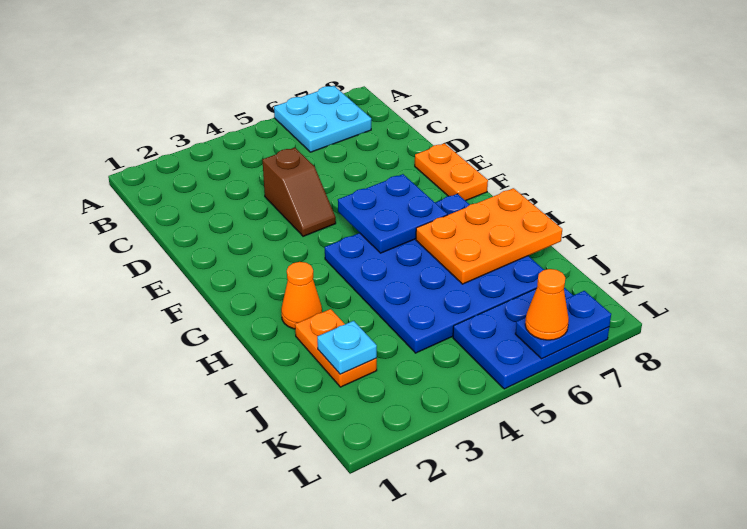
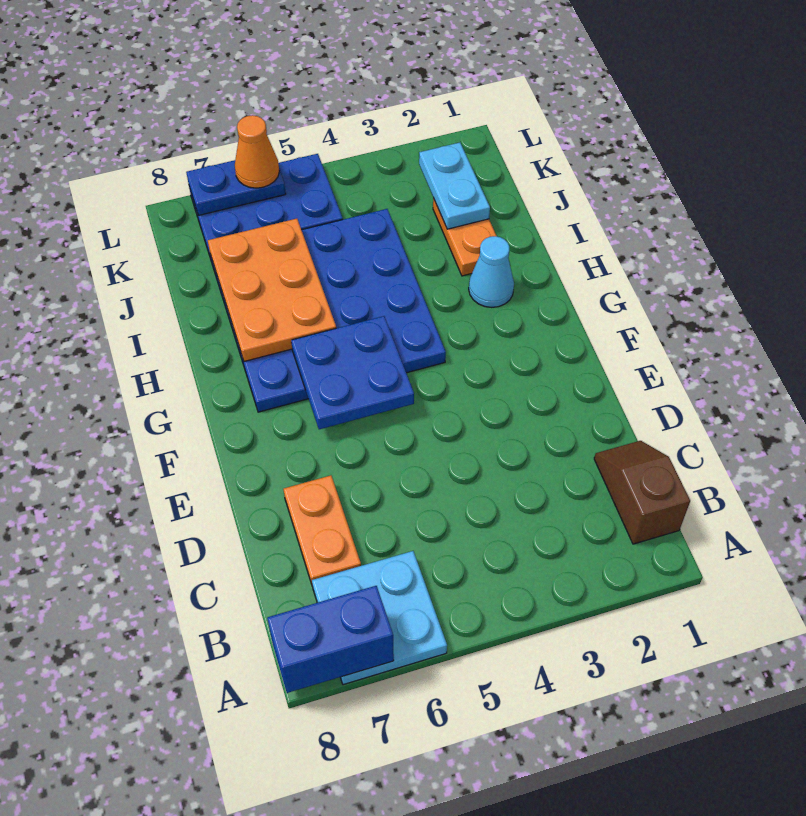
none -> blue 1x2 brick [267,586,394,693]
brown 1x2 slope [262,148,336,236] -> brown 1x2 slope moved to [594,441,690,544]
orange 1x2 plate [415,143,488,201] -> orange 1x2 plate moved to [284,475,361,584]
orange 1x1 cone [281,262,322,329] -> cyan 1x1 cone [469,236,514,307]
orange 2x3 plate [416,188,562,284] -> orange 2x3 plate turned to [208,219,336,361]
cyan 1x1 plate [317,321,377,374] -> cyan 1x2 plate [419,143,490,229]

